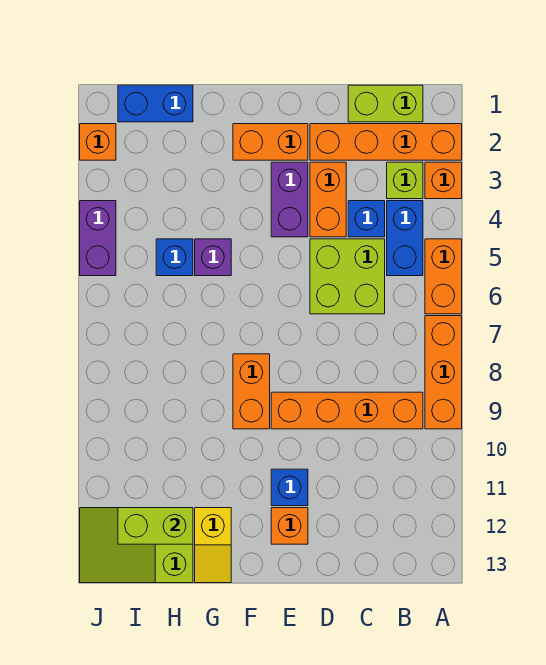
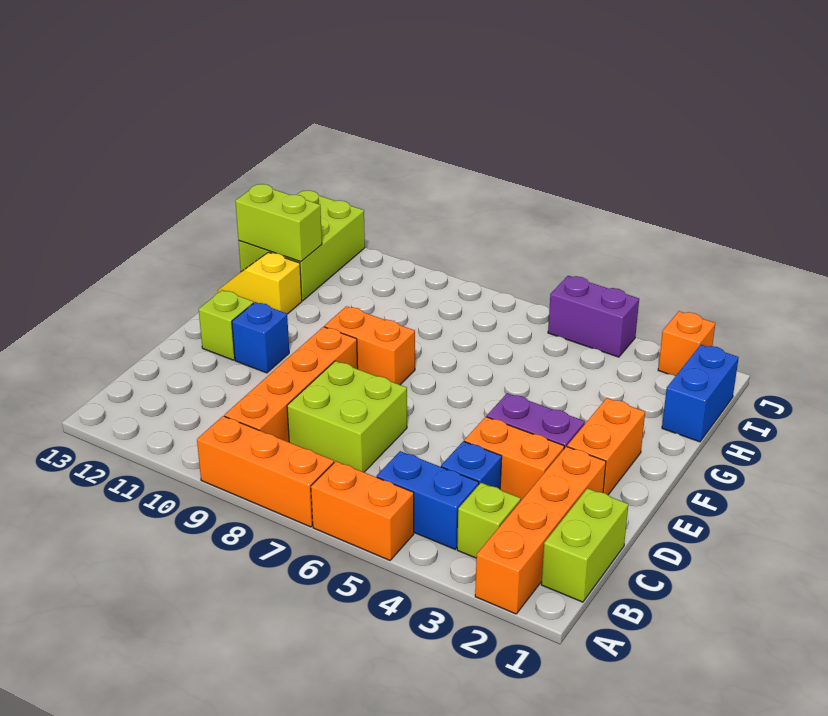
orange 1x1 brick [425,162,462,199] -> none
lime 2x2 brick [310,239,385,314] -> lime 2x2 brick moved to [287,361,407,472]
orange 1x1 brick [271,508,308,544] -> lime 1x1 brick [199,290,254,360]
purple 1x1 brick [195,239,231,276] -> none
blue 1x1 brick [156,239,193,276] -> none
lime 2x3 slope [80,508,193,583] -> lime 2x3 brick [238,190,365,301]
lime 1x2 brick [118,508,193,544] -> lime 1x2 brick turned to [235,184,322,262]

